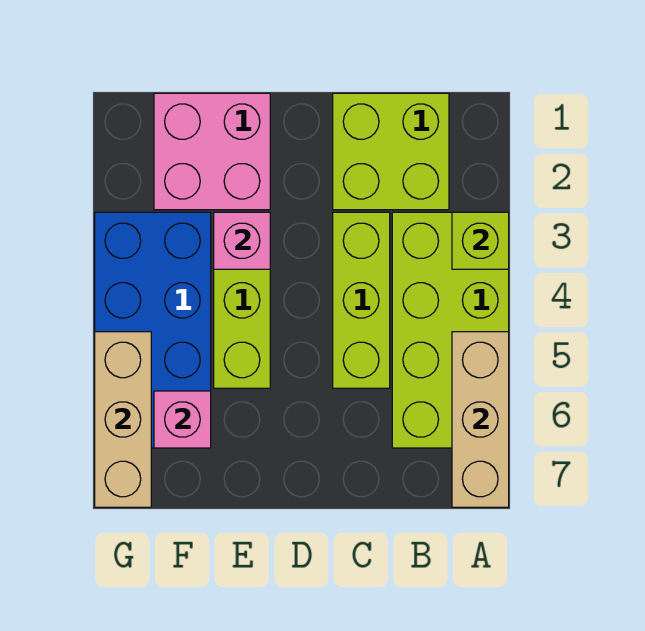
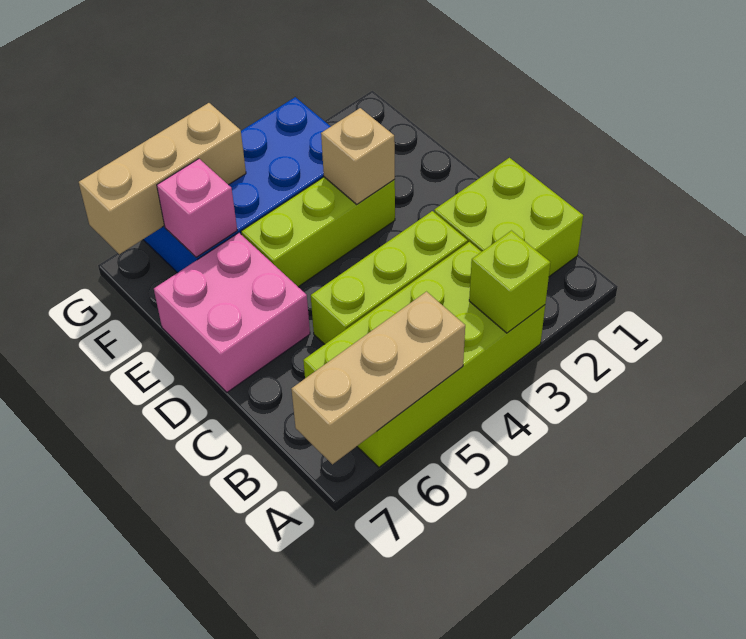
pink 2x2 brick [154,93,270,210] -> pink 2x2 brick moved to [154,233,310,392]
pink 1x1 brick [214,212,270,269] -> tan 1x1 brick [321,108,395,204]

